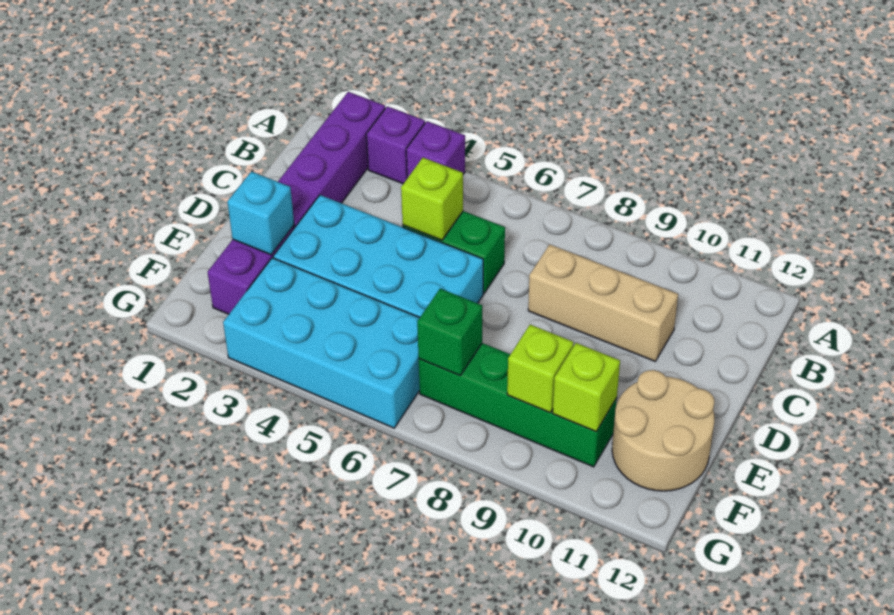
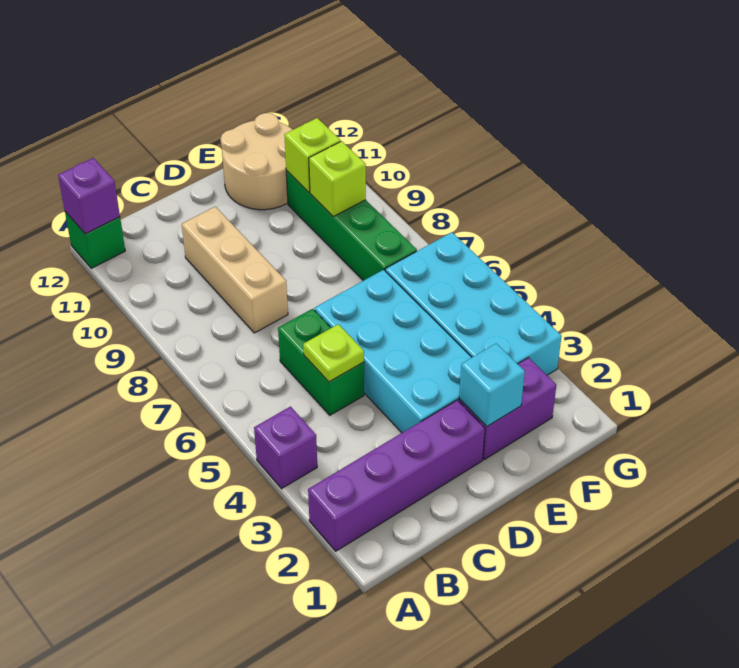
purple 1x1 brick [366,106,425,184] -> purple 1x1 brick moved to [58,158,120,234]
lime 1x1 brick [401,158,463,240] -> lime 1x1 plate [303,324,364,382]
green 1x1 brick [417,289,482,375] -> green 1x1 brick moved to [65,212,125,268]

